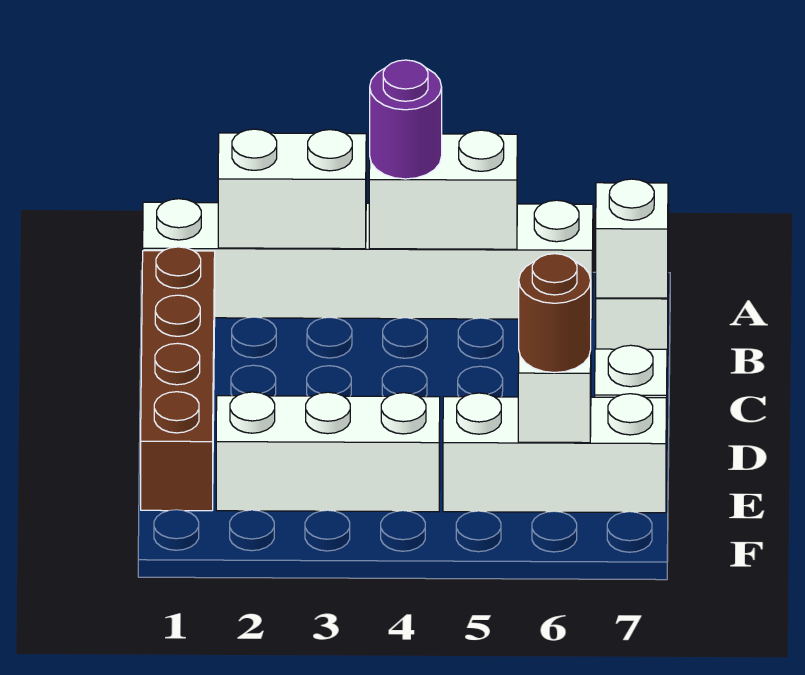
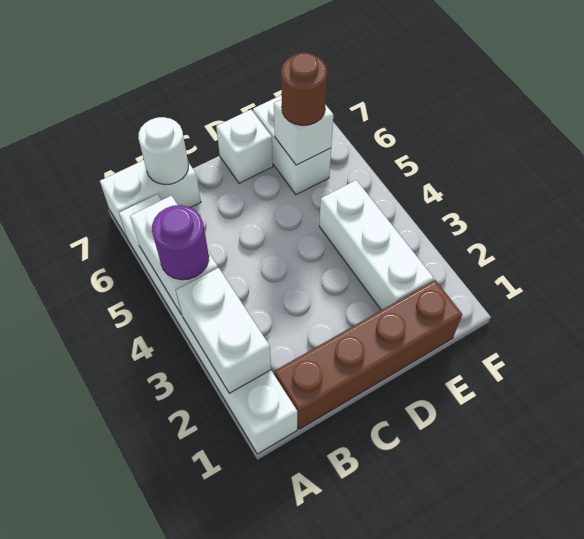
white 1x1 brick [596,179,668,298] -> white 1x1 round brick [138,117,188,185]
white 1x3 brick [443,393,667,513] -> white 1x2 brick [253,95,331,195]

